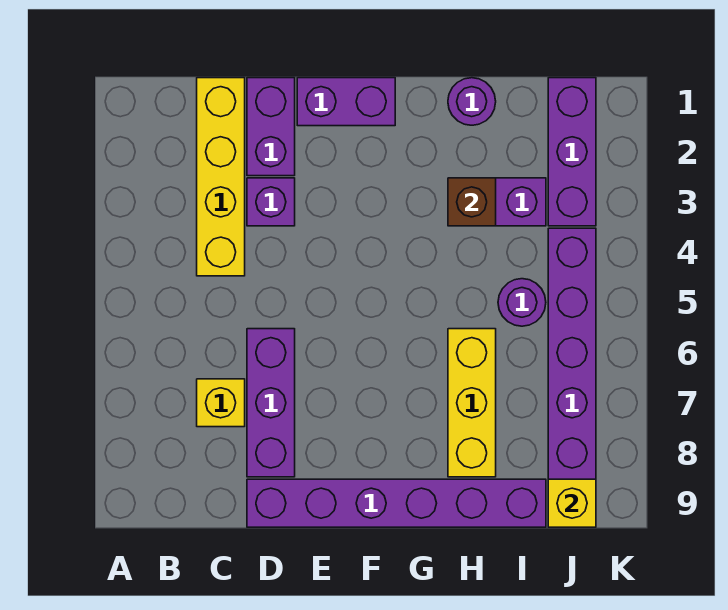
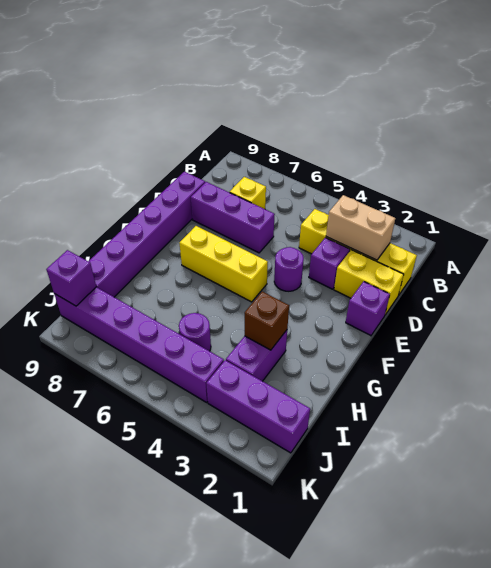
none -> tan 1x2 brick [326,195,395,260]
purple 1x2 brick [247,78,295,176] -> yellow 1x2 brick [334,250,404,315]
purple 1x2 brick [297,78,395,126] -> purple 1x1 brick [346,282,390,336]
purple 1x1 round brick [448,78,496,125] -> purple 1x1 round brick moved to [274,247,304,291]
yellow 1x3 brick [448,329,496,477] -> yellow 1x3 brick moved to [180,226,268,302]
yellow 1x1 brick [548,479,596,527] -> purple 1x1 brick [46,250,96,306]

